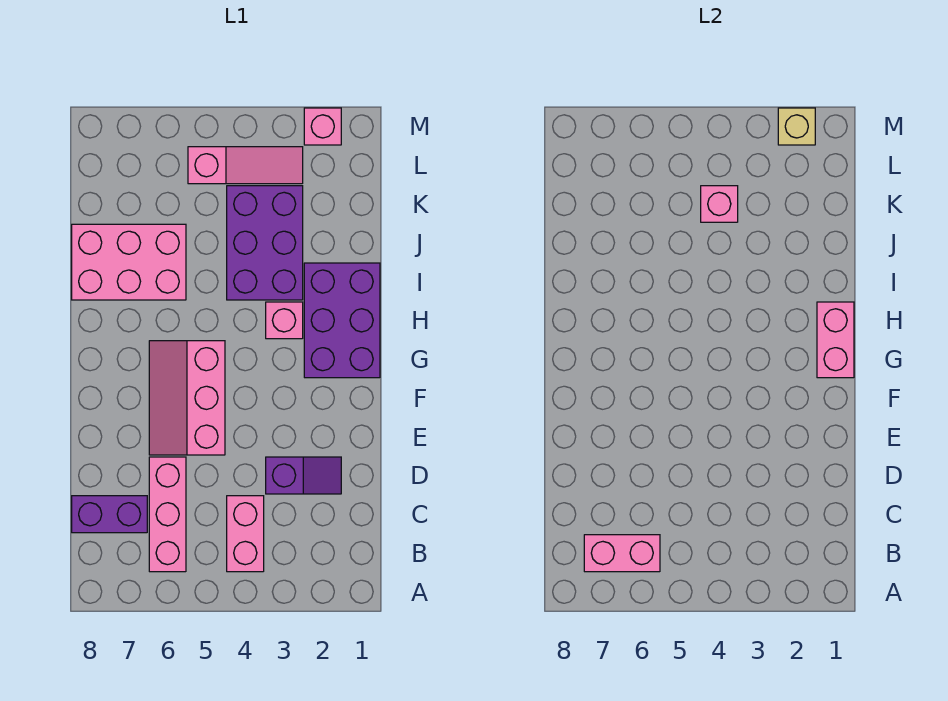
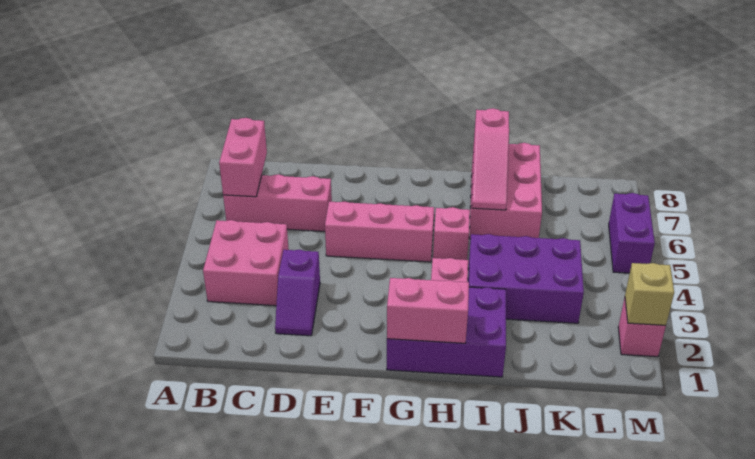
pink 1x2 brick [227,496,264,572] -> pink 2x2 brick [203,220,289,306]
purple 1x2 brick [72,496,147,533] -> purple 1x2 brick moved to [609,193,655,273]
pink 1x1 brick [701,186,738,222] -> pink 1x1 brick moved to [433,207,470,260]
pink 1x3 slope [188,147,303,184] -> pink 1x3 slope moved to [472,108,509,210]

